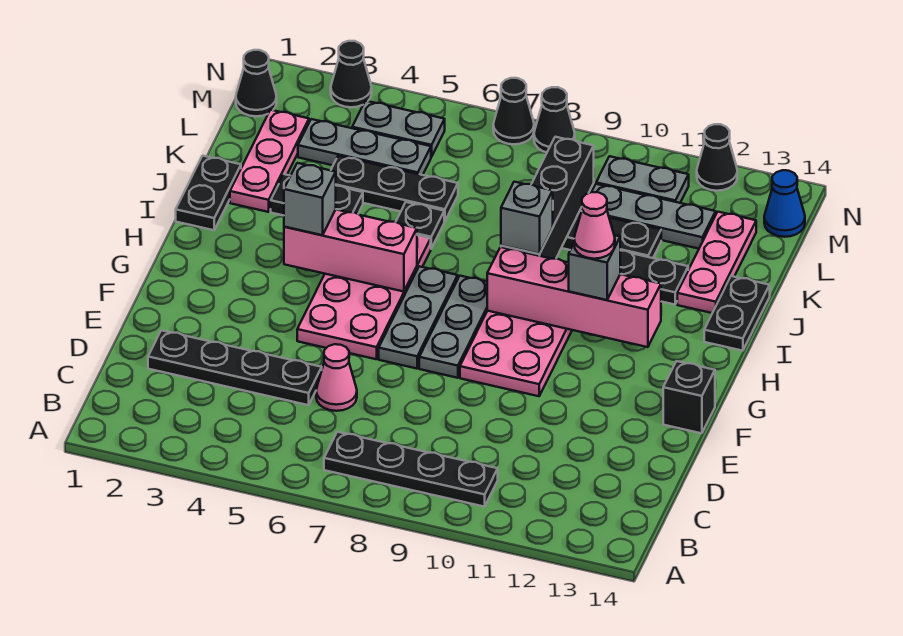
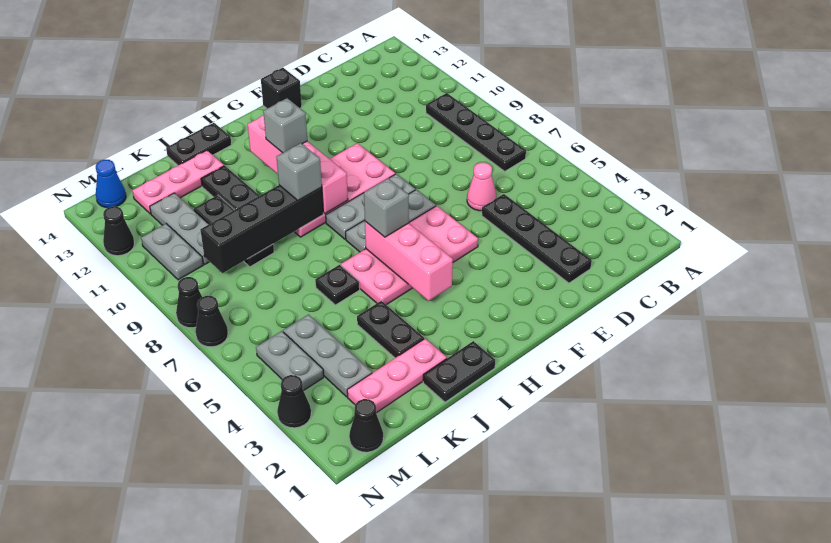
grey 1x1 brick [284,163,336,235] -> grey 1x1 brick moved to [364,178,409,237]
pink 1x1 cone [574,192,615,259] -> none
black 1x3 plate [331,156,458,221] -> none

